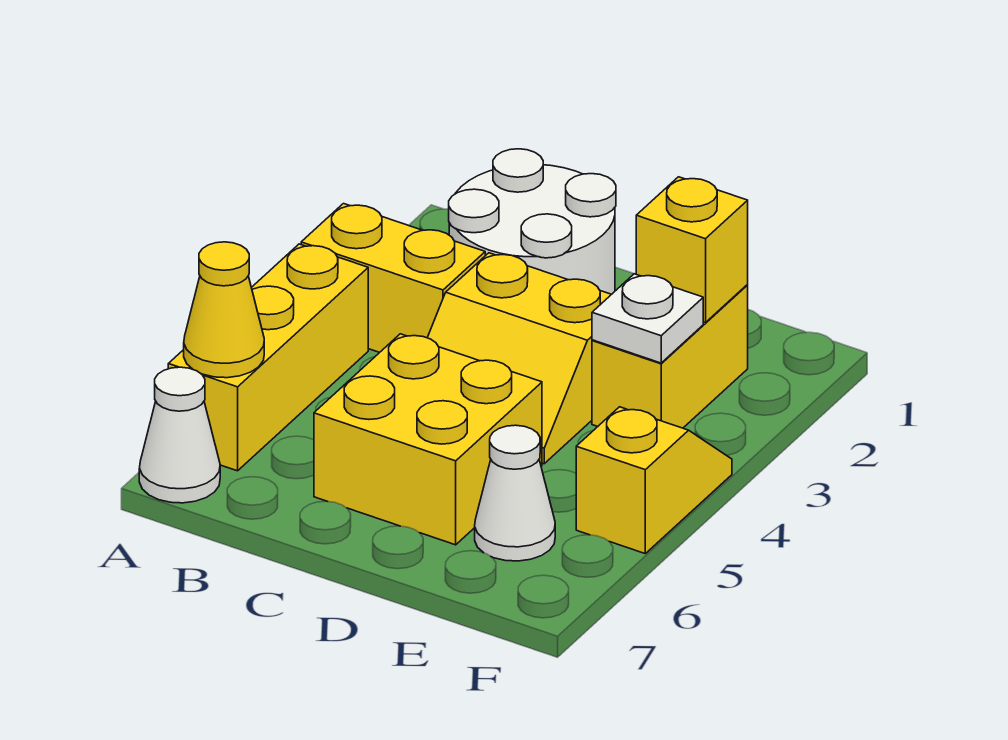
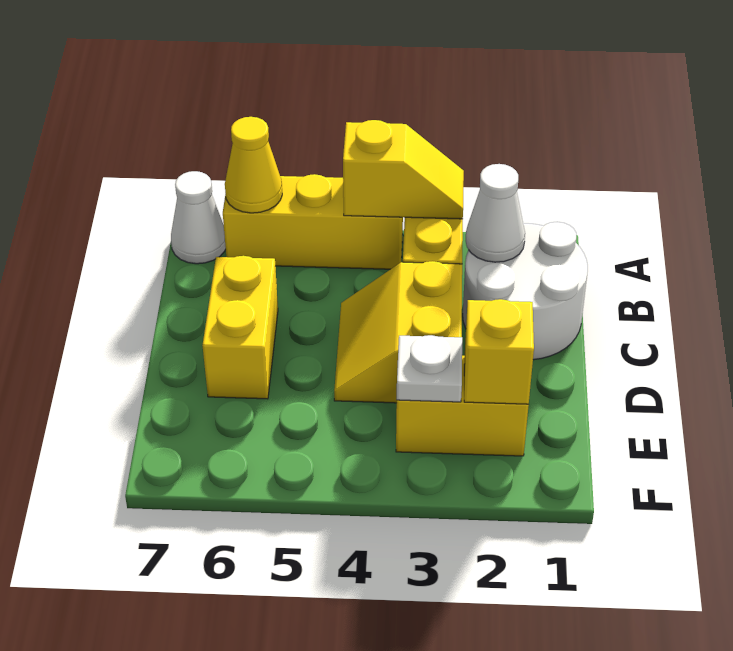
yellow 2x2 brick [314,334,542,545] -> yellow 1x2 brick [202,256,278,399]
white 1x1 cone [475,425,555,561] -> white 1x1 cone moved to [466,164,525,262]
yellow 1x2 slope [576,407,732,553] -> yellow 1x2 slope moved to [343,120,464,219]

